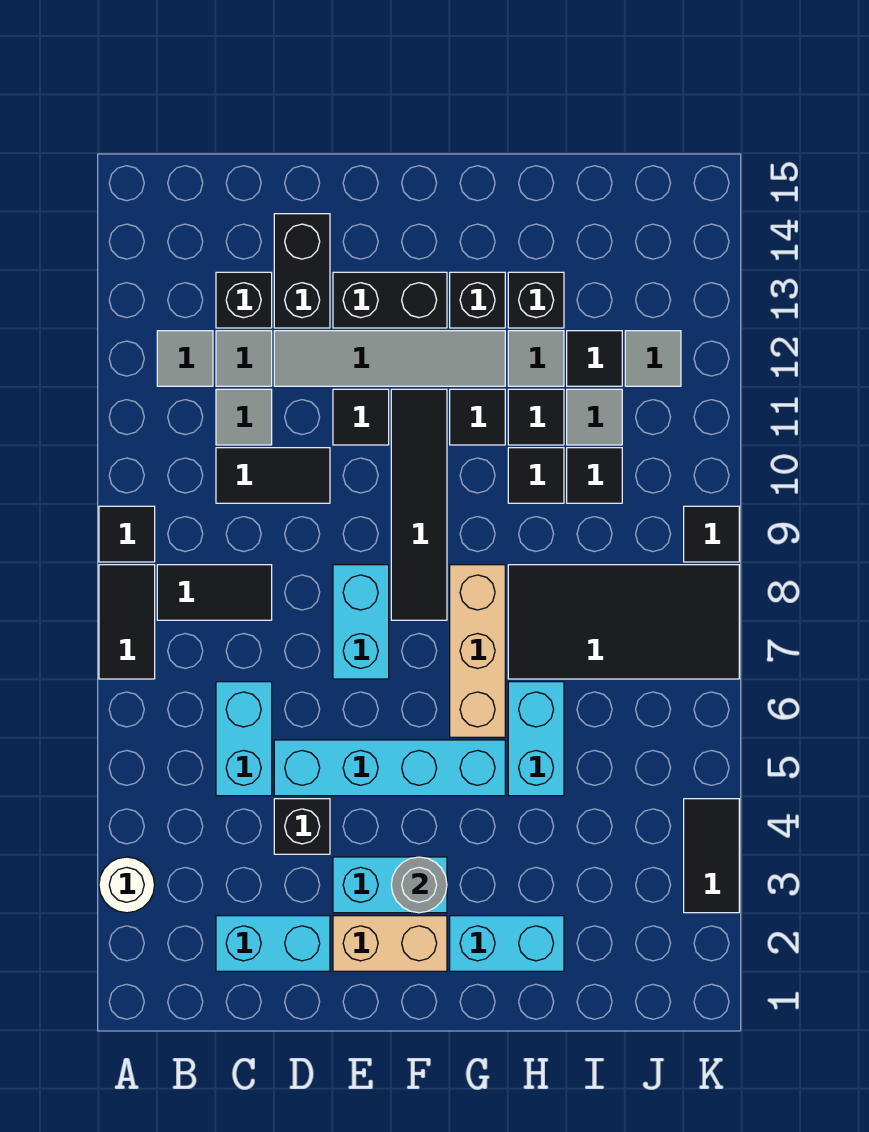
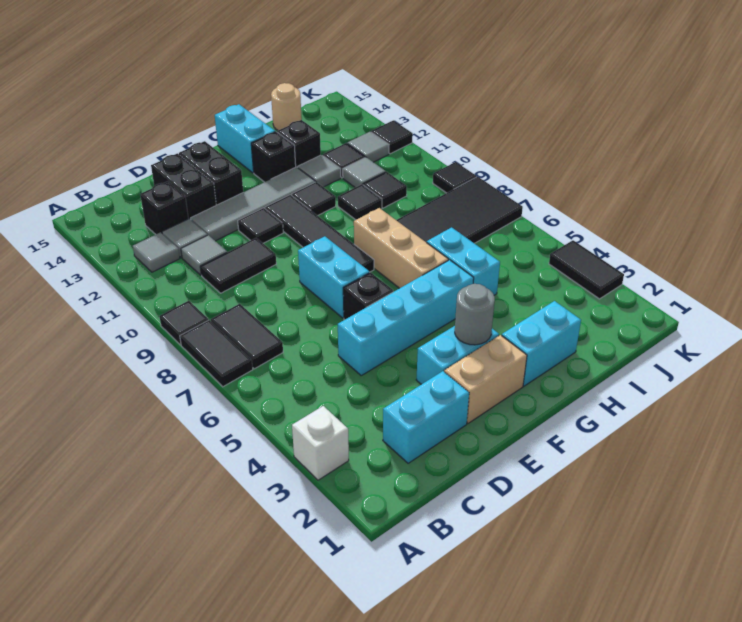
white 1x1 round brick [99,857,155,913] -> white 1x1 brick [292,406,349,480]
black 1x2 tile [157,565,272,620] -> black 1x2 tile turned to [211,304,283,369]
cyan 1x2 brick [216,682,272,796] -> cyan 1x2 brick moved to [215,104,275,173]
black 1x1 brick [274,799,330,854] -> black 1x1 brick moved to [343,272,393,320]
black 1x2 brick [333,272,447,328] -> black 1x2 brick turned to [179,141,243,205]
black 1x1 tile [508,389,564,445] -> black 1x1 tile moved to [371,120,413,154]
none -> tan 1x1 round brick [271,83,302,130]

